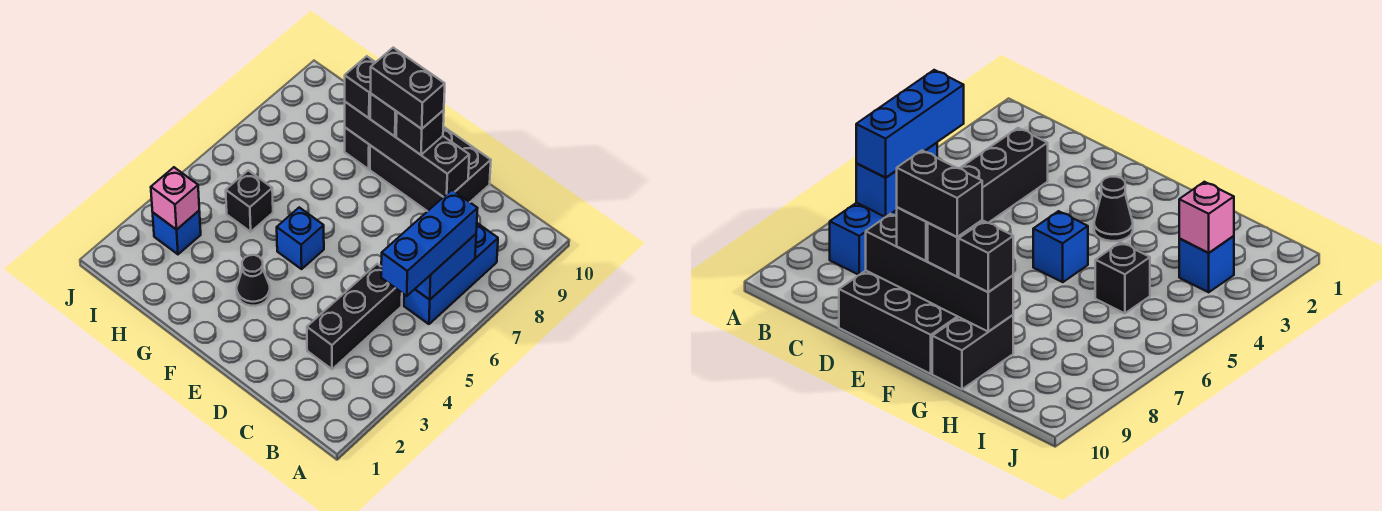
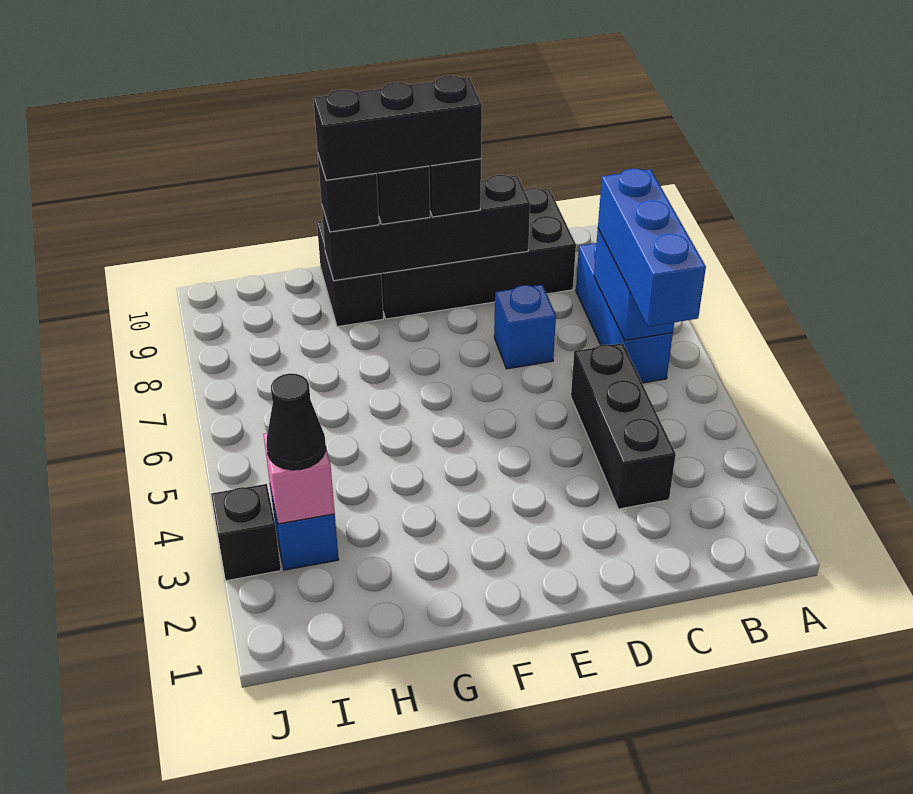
black 2x3 brick [370,127,491,211] -> black 2x4 brick [381,188,576,319]
black 1x2 brick [371,48,445,129] -> black 1x3 brick [313,75,482,180]
black 1x1 cone [237,255,270,306] -> black 1x1 cone moved to [266,373,326,470]
blue 1x1 brick [277,207,324,269] -> blue 1x1 brick moved to [494,285,556,369]
black 1x1 brick [226,170,273,232] -> black 1x1 brick moved to [211,484,281,581]

